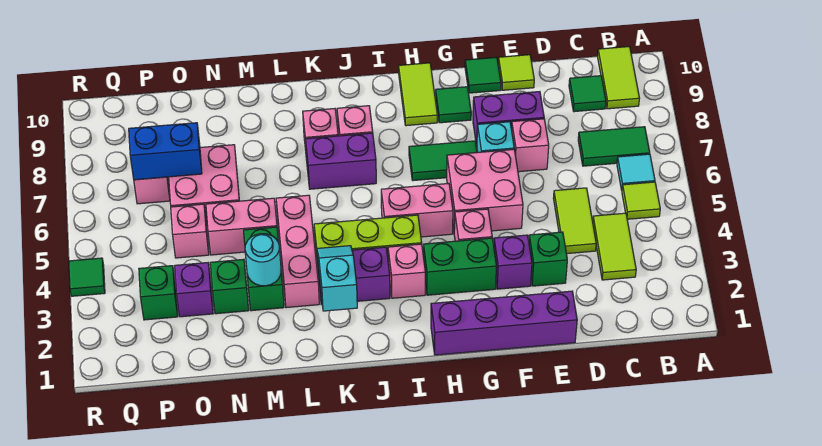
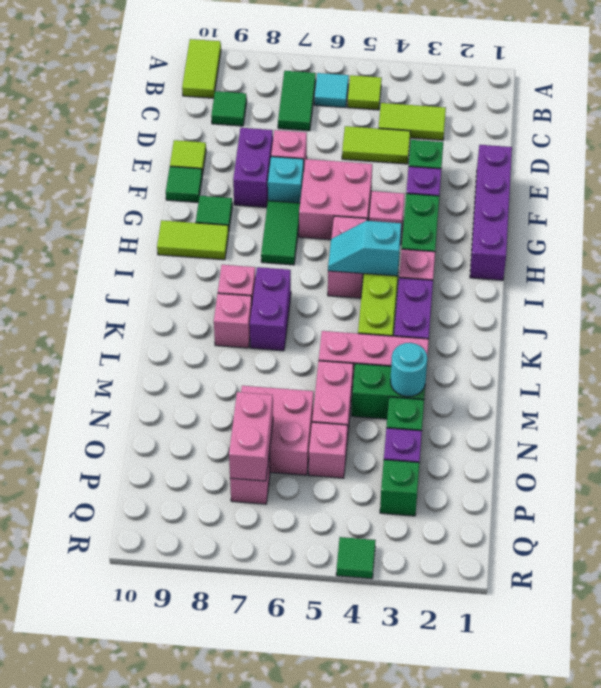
lime 1x2 tile [598,47,639,109] -> lime 1x2 tile turned to [182,39,221,98]
cyan 1x2 slope [317,246,357,311] -> cyan 1x2 slope moved to [328,221,401,276]
blue 1x2 brick [129,123,202,180] -> pink 1x2 brick [229,392,273,481]

